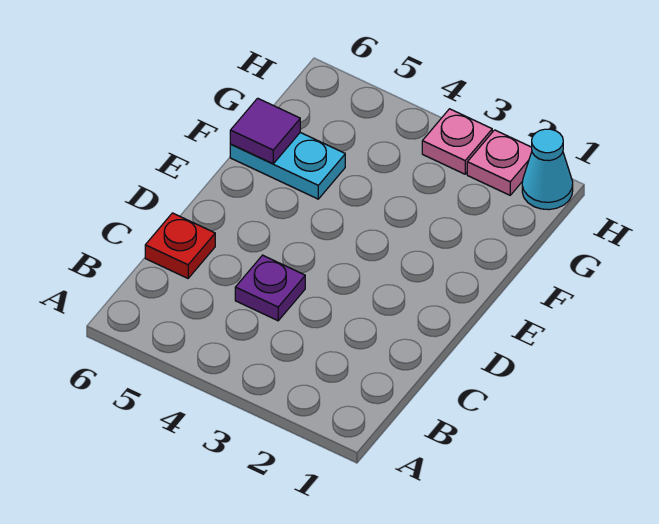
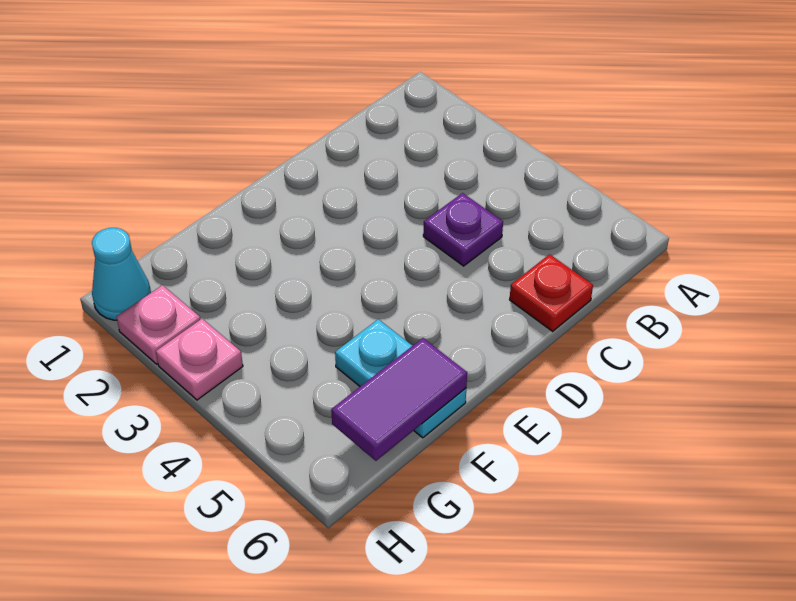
purple 1x1 tile [230,98,300,164] -> purple 1x2 tile [331,338,467,461]

